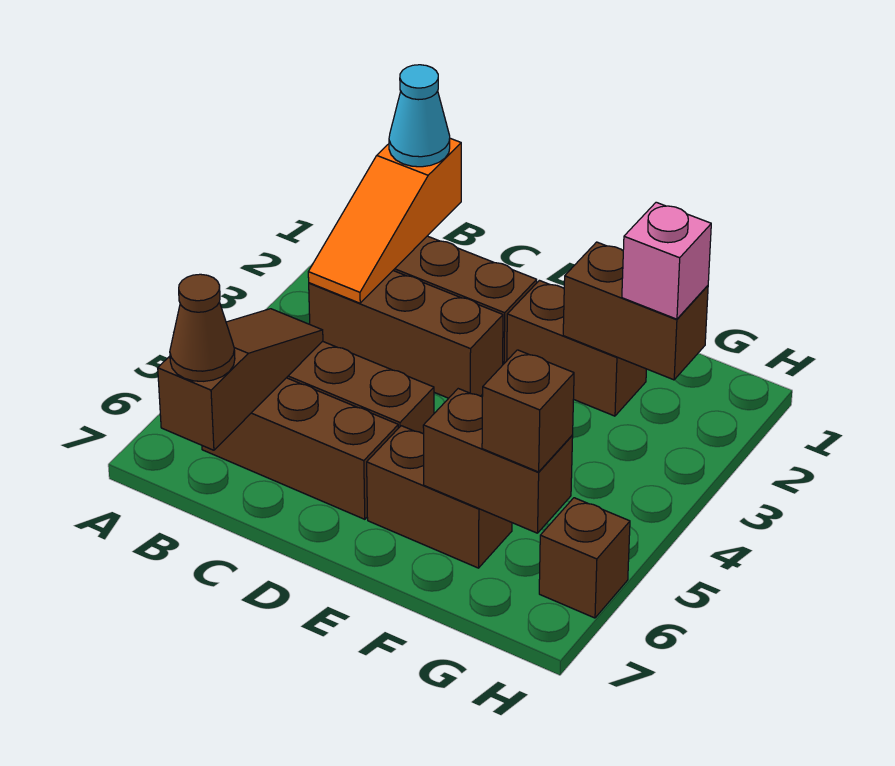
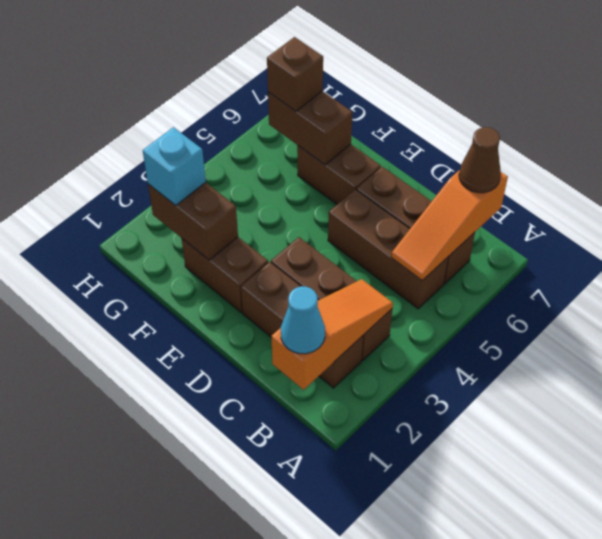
brown 1x3 slope [158,309,323,450] -> orange 1x3 slope [391,170,508,280]
pink 1x1 brick [622,202,711,319] -> cyan 1x1 brick [143,127,206,205]
brown 1x1 brick [539,498,630,618] -> none

